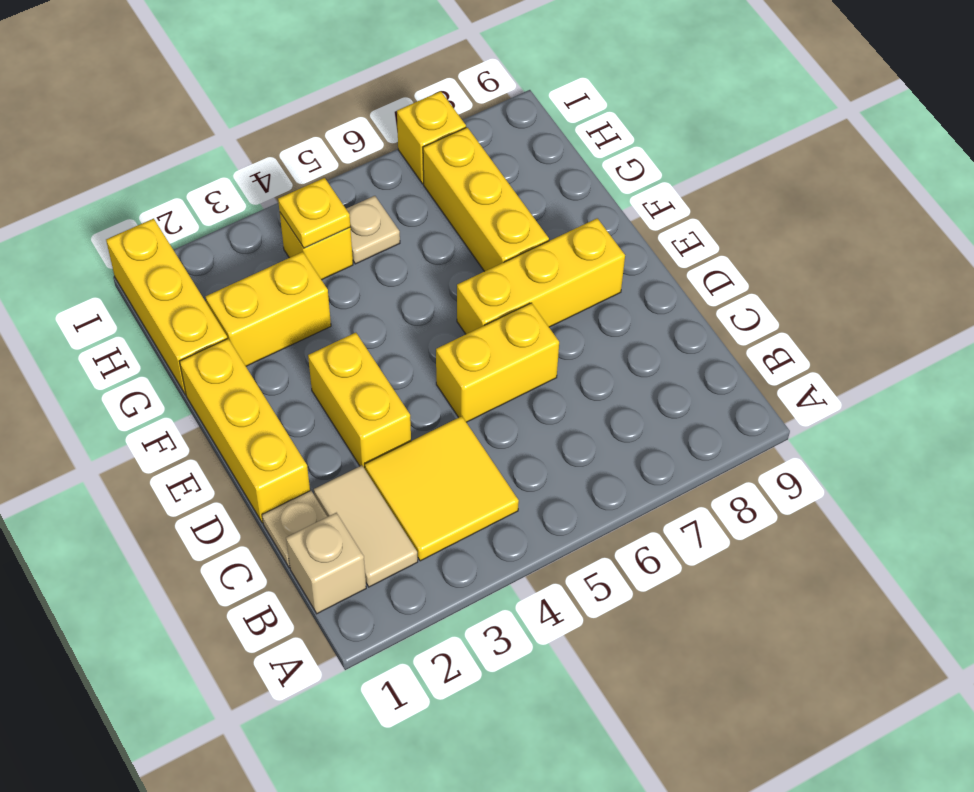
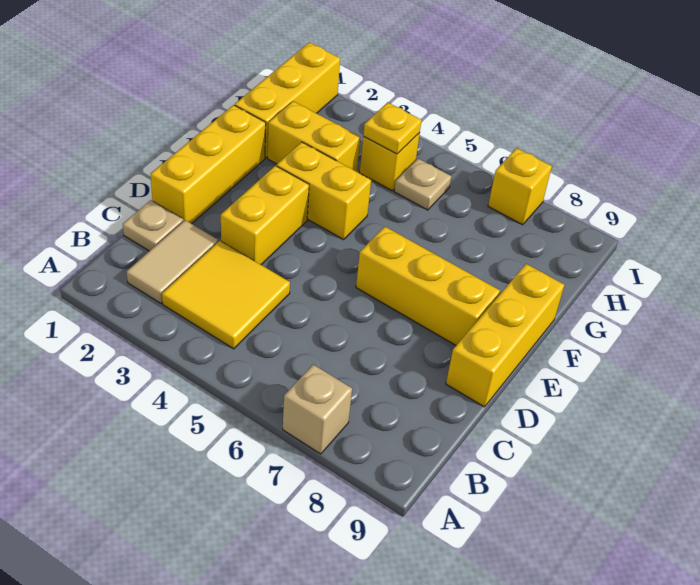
tan 1x1 brick [286,513,366,614] -> tan 1x1 brick moved to [283,365,352,454]
yellow 1x2 brick [436,303,559,422] -> yellow 1x2 brick moved to [277,142,371,239]
yellow 1x3 brick [423,127,549,271] -> yellow 1x3 brick moved to [446,264,564,407]

